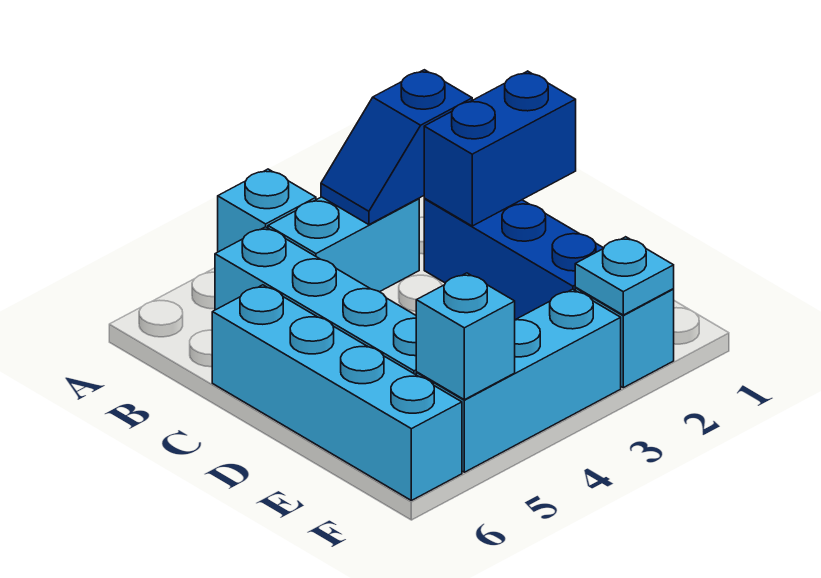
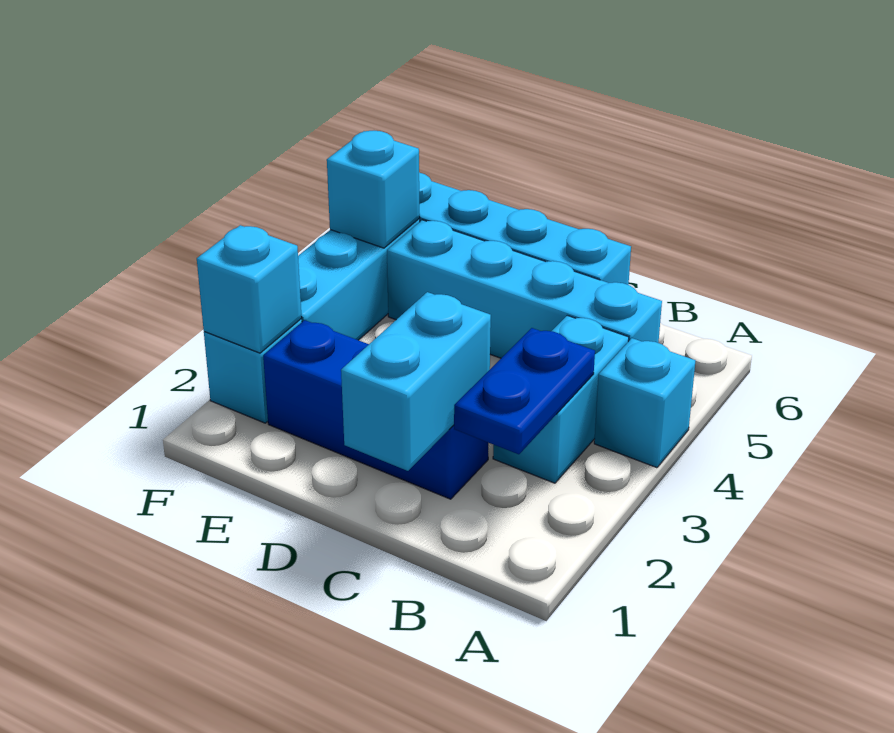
blue 1x2 slope [321,70,472,225] -> blue 1x2 plate [454,328,595,454]
blue 1x2 brick [424,71,576,226] -> cyan 1x2 brick [341,292,491,471]
cyan 1x1 plate [575,237,674,315] -> cyan 1x1 brick [197,225,302,353]

